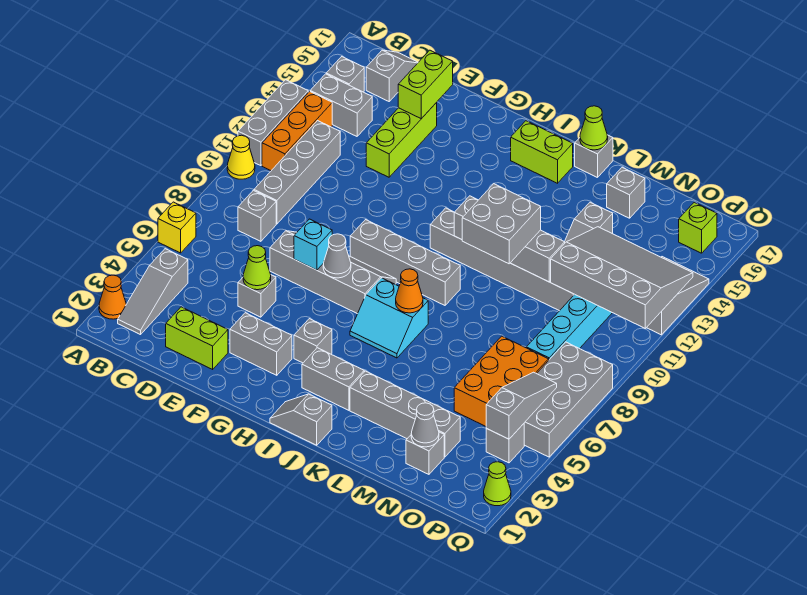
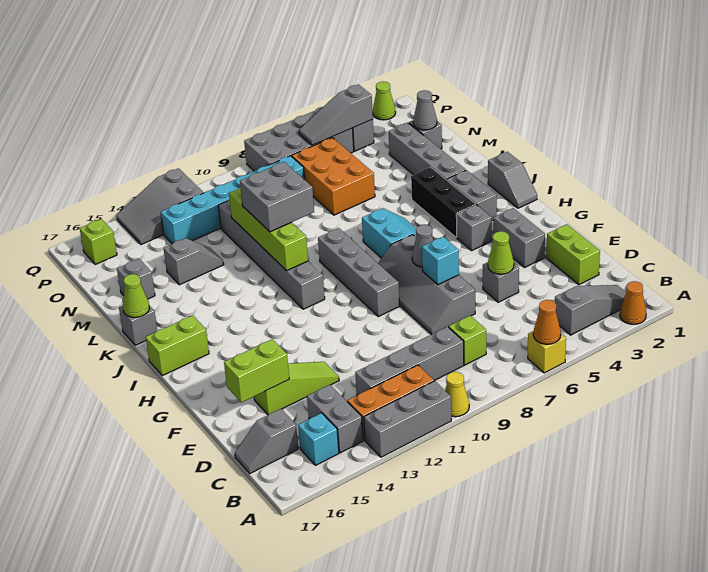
grey 1x1 brick [326,57,364,92] -> cyan 1x1 brick [298,413,339,465]
grey 1x1 brick [238,190,276,241] -> lime 1x1 brick [449,316,486,365]
lime 1x3 brick [366,103,437,177] -> lime 1x3 slope [254,362,339,415]
none -> black 1x3 brick [411,167,476,237]
lime 1x2 brick [511,121,573,183] -> lime 1x2 brick turned to [146,315,209,376]
orange 1x1 cone [396,269,423,313] -> orange 1x1 cone moved to [533,300,561,344]
grey 1x4 brick [454,196,565,282] -> lime 1x4 brick [229,187,308,271]
orange 2x3 brick [454,336,549,426] -> orange 2x3 brick turned to [292,138,375,215]
grey 3x4 slope [551,227,693,328] -> none

